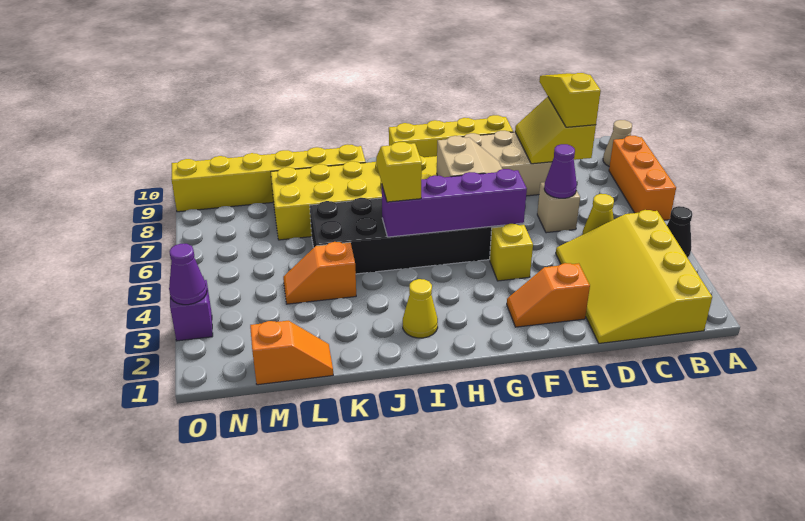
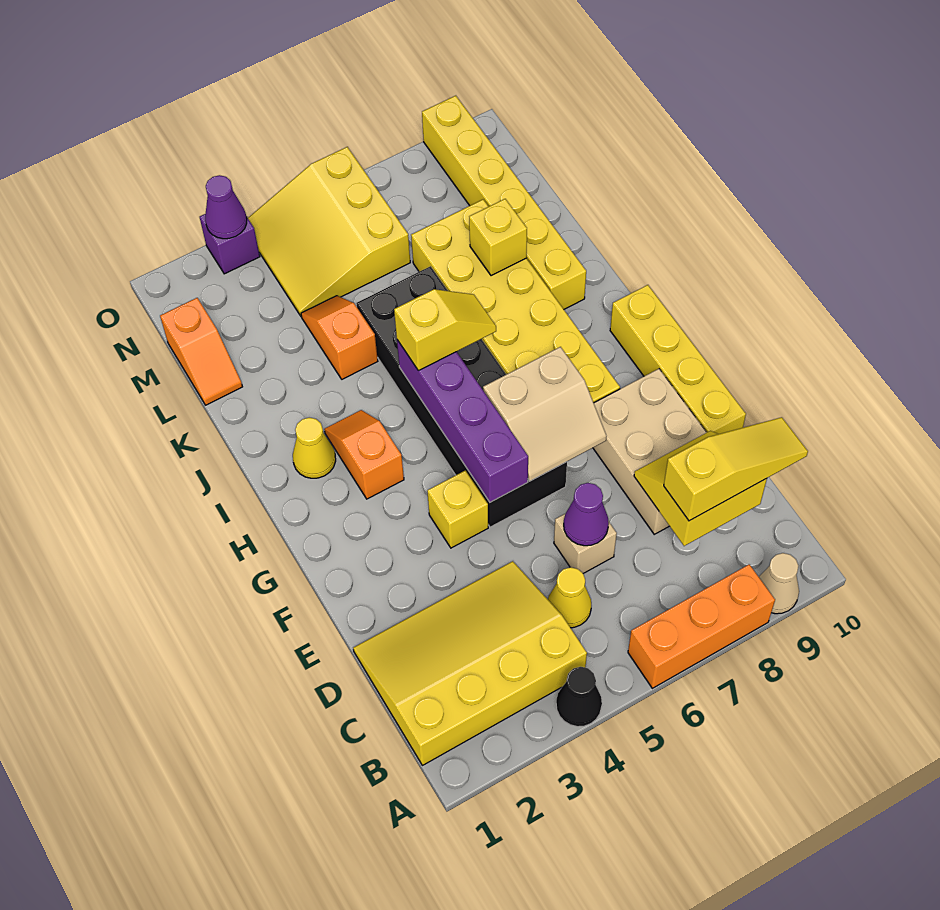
orange 1x2 slope [507,263,590,327] -> orange 1x2 slope moved to [324,410,404,499]
none -> yellow 1x1 brick [469,199,527,276]
none -> yellow 3x3 slope [248,147,410,316]

